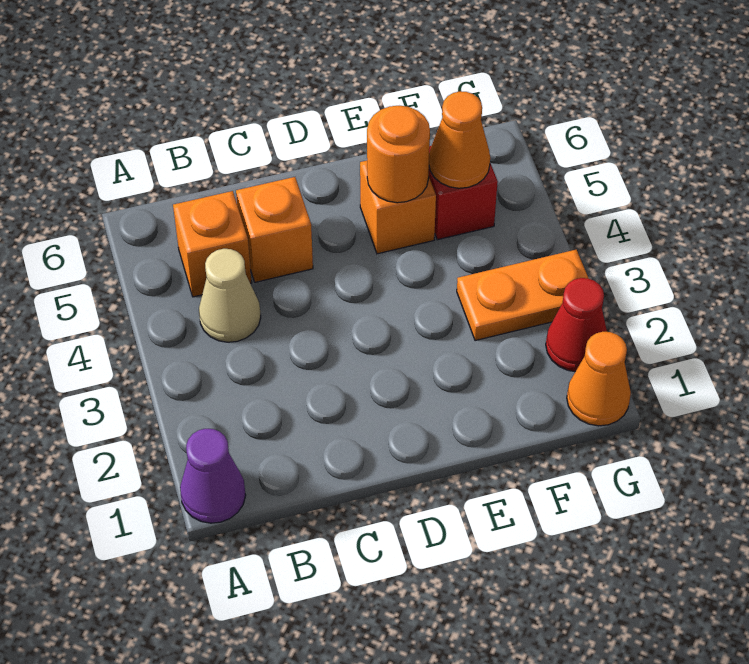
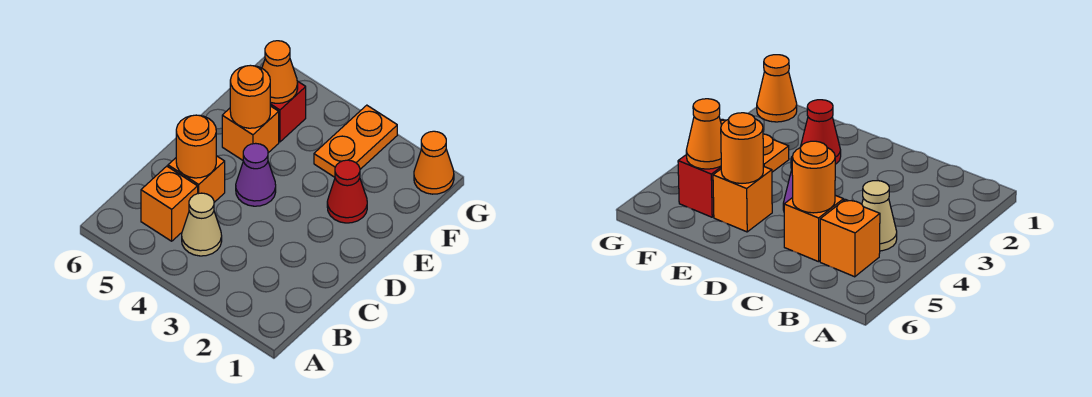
purple 1x1 cone [180,429,246,523] -> purple 1x1 cone moved to [236,143,276,206]
none -> orange 1x1 round brick [176,115,216,178]
red 1x1 cone [546,278,607,372] -> red 1x1 cone moved to [327,160,367,223]

